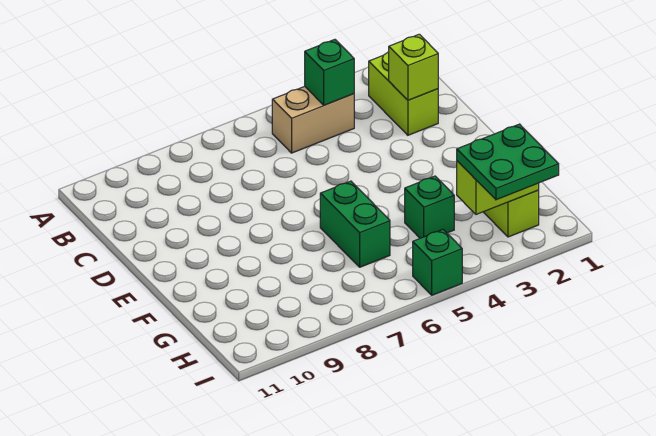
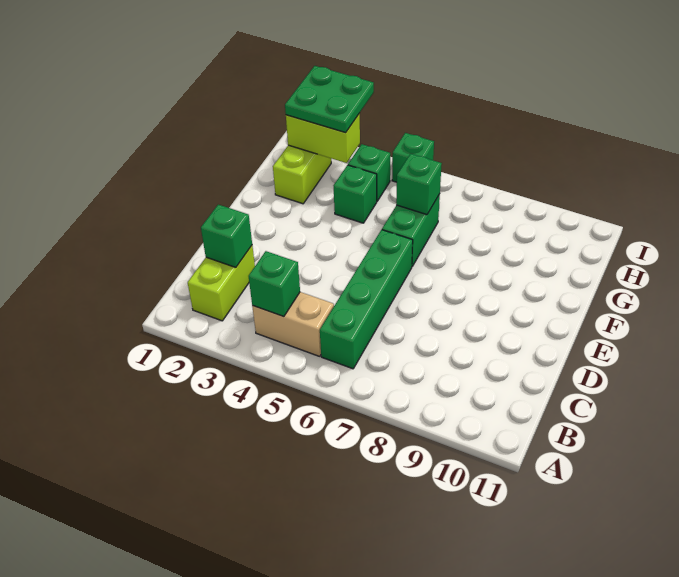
none -> green 1x4 brick [320,230,413,369]
lime 1x1 brick [389,34,438,100] -> green 1x1 brick [201,205,252,267]
none -> green 1x1 brick [396,154,442,215]
none -> green 1x1 brick [348,144,390,201]

